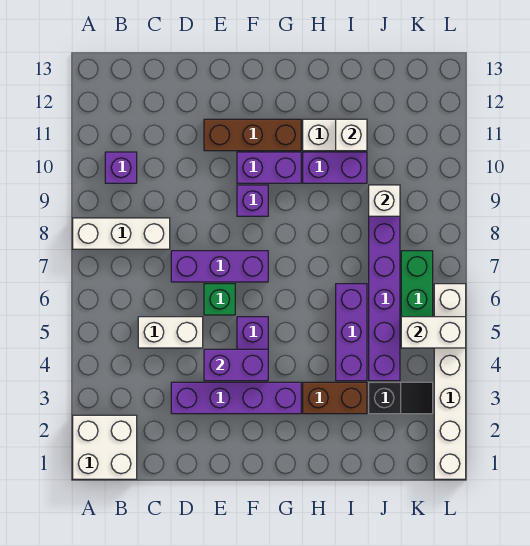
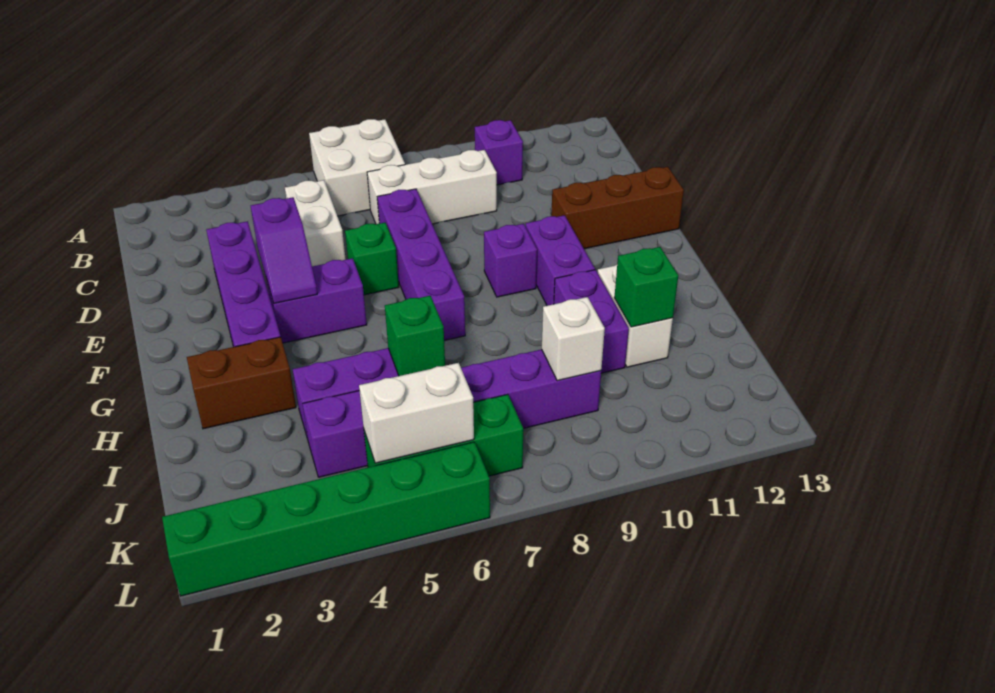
white 2x2 brick [73,415,137,479] -> white 2x2 brick moved to [309,119,405,216]
white 1x3 brick [73,218,170,249] -> white 1x3 brick turned to [367,150,497,224]
purple 1x3 brick [171,251,268,282] -> purple 1x4 brick [377,189,465,340]
purple 1x2 brick [204,349,268,381] -> purple 1x2 slope [251,197,317,303]
brown 1x3 brick [204,119,301,151] -> brown 1x3 brick turned to [551,167,684,249]
brown 1x2 brick [303,382,367,414] -> brown 1x2 brick turned to [187,337,296,429]
none -> green 1x1 brick [385,296,445,376]
white 1x1 brick [336,119,367,151] -> green 1x1 brick [614,247,678,327]
black 1x2 slope [369,382,433,414] -> none
white 1x2 brick [401,317,466,348] -> white 1x2 brick turned to [359,363,474,463]
white 1x6 brick [434,284,466,479] -> green 1x6 brick [162,442,490,596]

